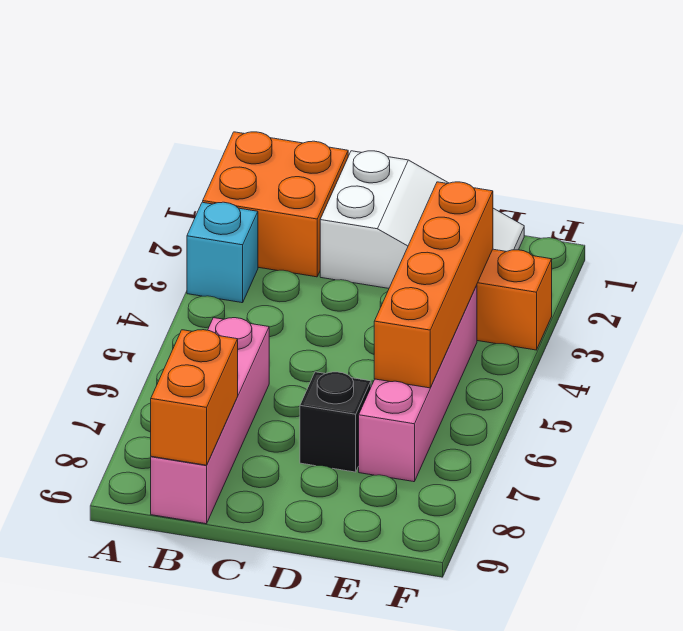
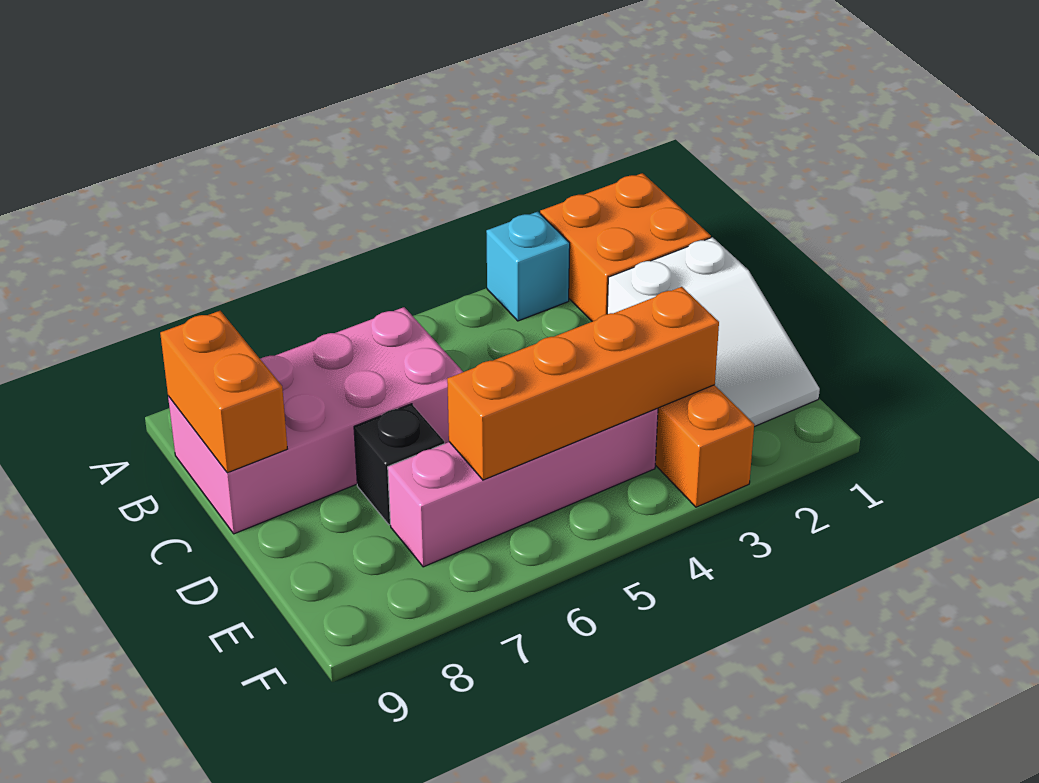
pink 1x4 brick [151,318,269,524] -> pink 2x4 brick [168,307,463,534]
orange 1x2 brick [151,330,238,465] -> orange 1x2 brick turned to [160,311,287,473]

